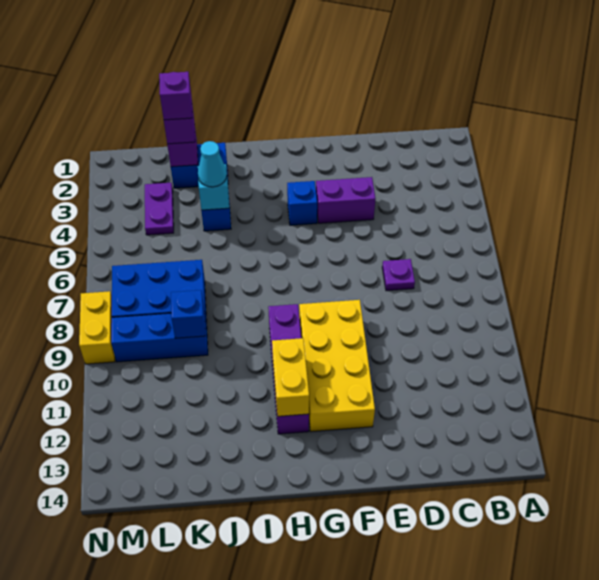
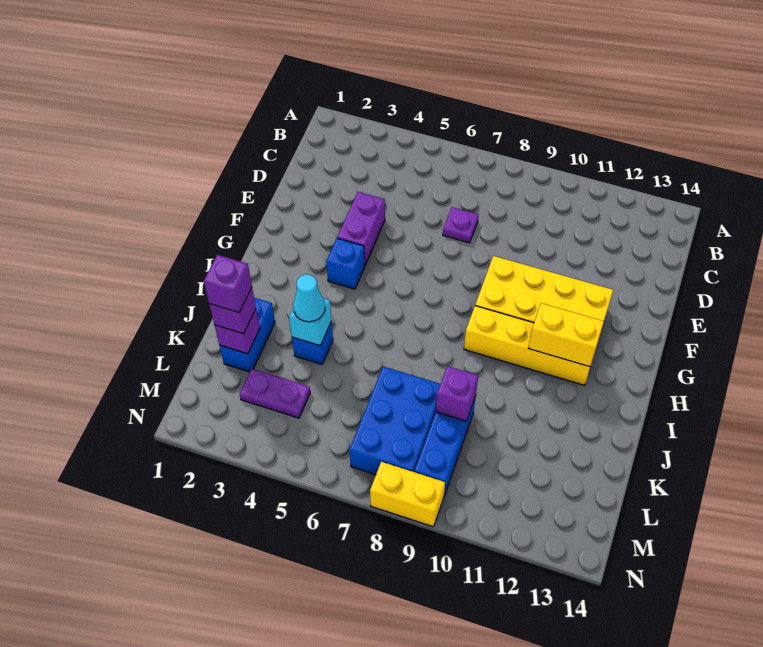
purple 1x4 brick [268,304,309,434] -> yellow 1x4 brick [464,306,590,385]
blue 1x1 brick [171,290,205,338] -> purple 1x1 brick [436,366,478,421]

